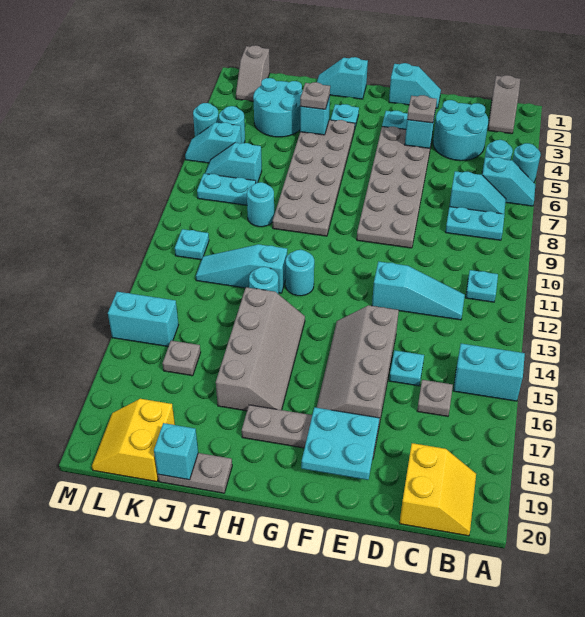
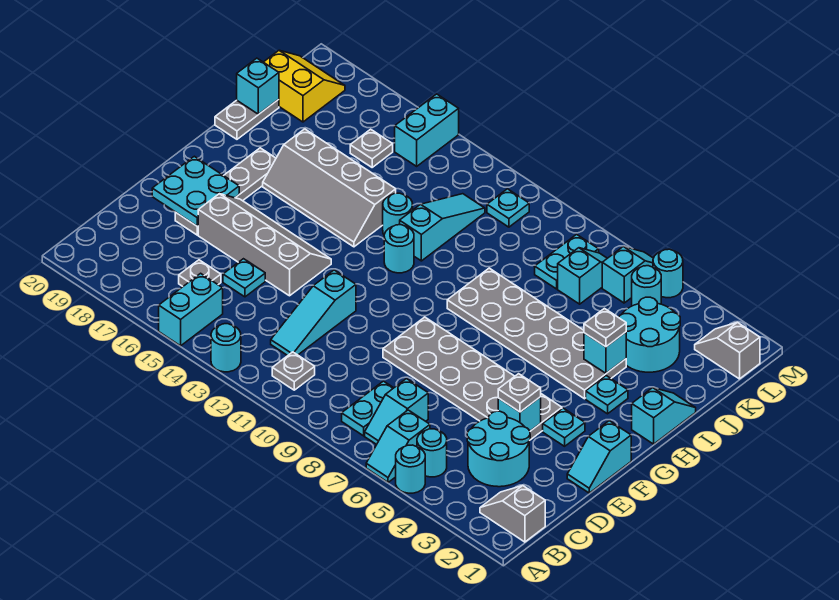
cyan 1x1 plate [466,270,498,302] -> grey 1x1 plate [272,352,315,390]
yellow 2x2 slope [399,443,476,536] -> none
cyan 1x1 round brick [247,182,274,227] -> cyan 1x1 round brick moved to [211,324,241,372]

